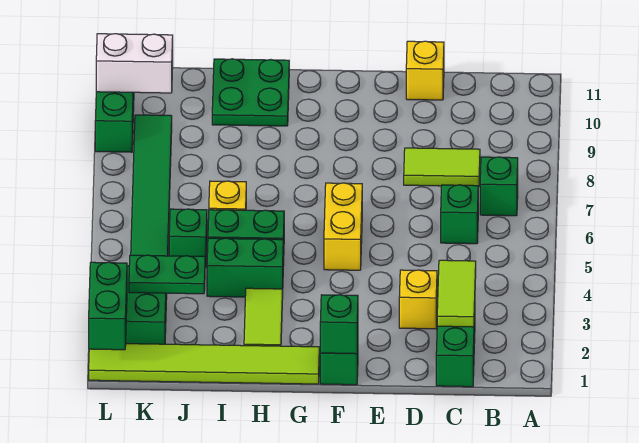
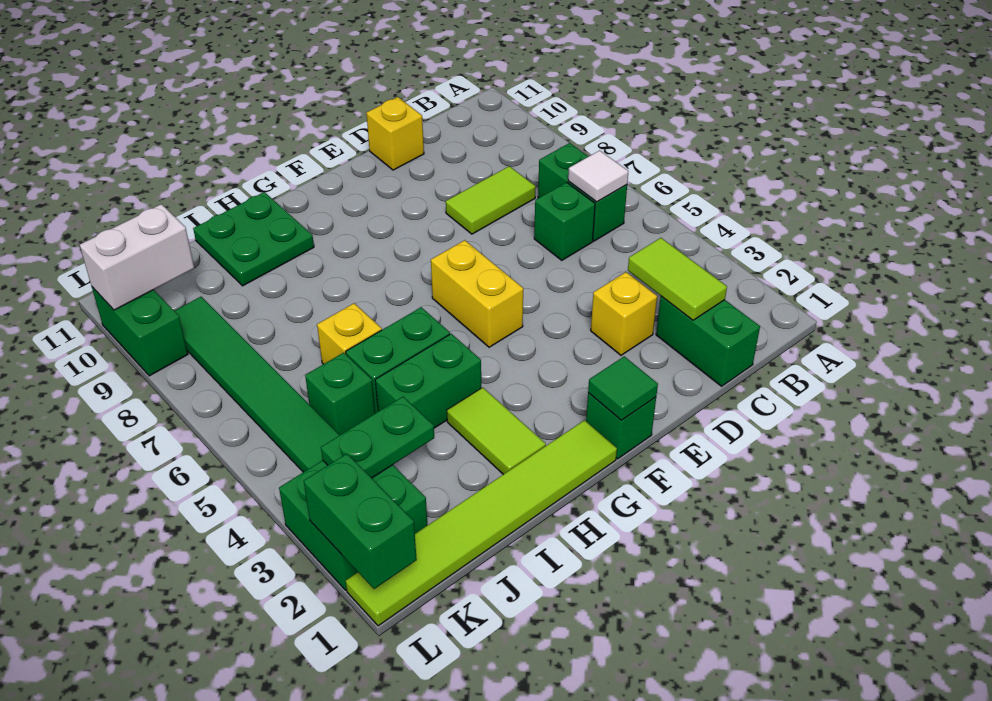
none -> white 1x1 tile [568,150,628,202]
green 1x1 brick [480,157,518,216] -> green 1x2 brick [538,143,627,241]
green 1x1 brick [320,295,358,354] -> green 1x1 tile [588,356,658,420]

